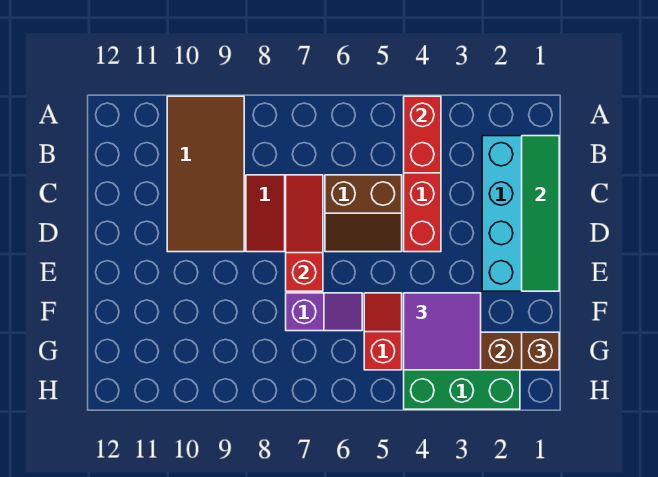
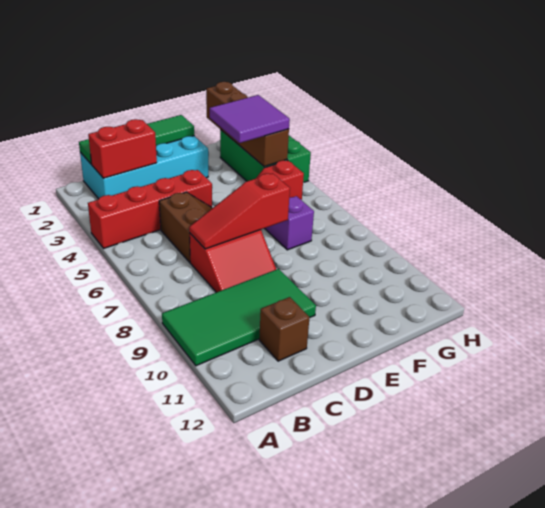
red 1x2 brick [404,96,441,173] -> red 1x2 brick moved to [88,119,157,178]
brown 2x4 tile [167,96,244,252] -> green 2x4 tile [162,269,316,366]
brown 1x1 brick [522,332,559,370] -> brown 1x1 brick moved to [259,297,310,361]

